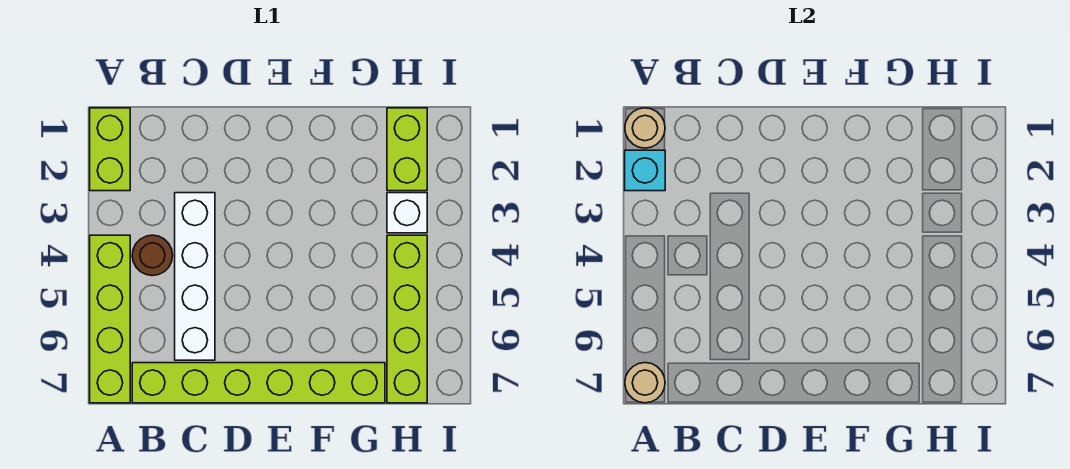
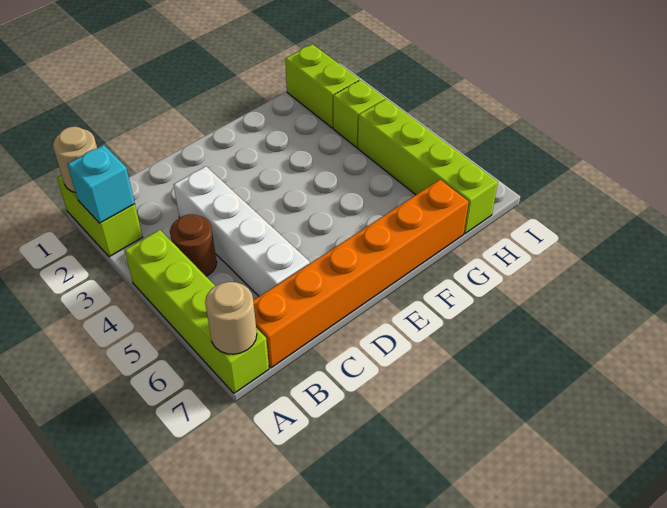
lime 1x6 brick [132,363,385,403] -> orange 1x6 brick [253,180,469,368]
white 1x1 brick [387,193,427,233] -> lime 1x1 brick [333,80,385,147]

